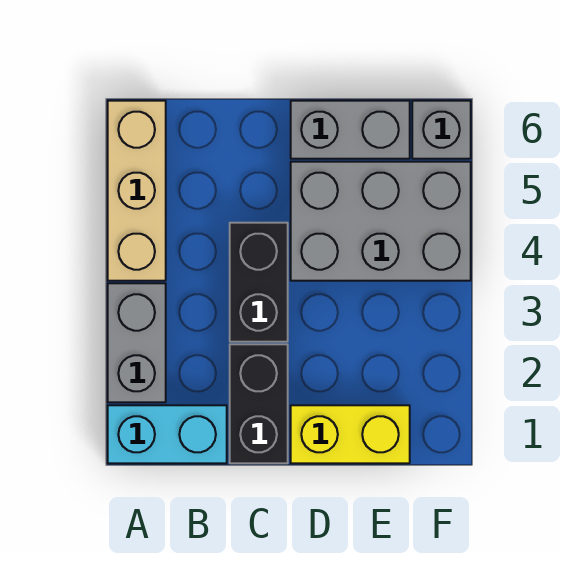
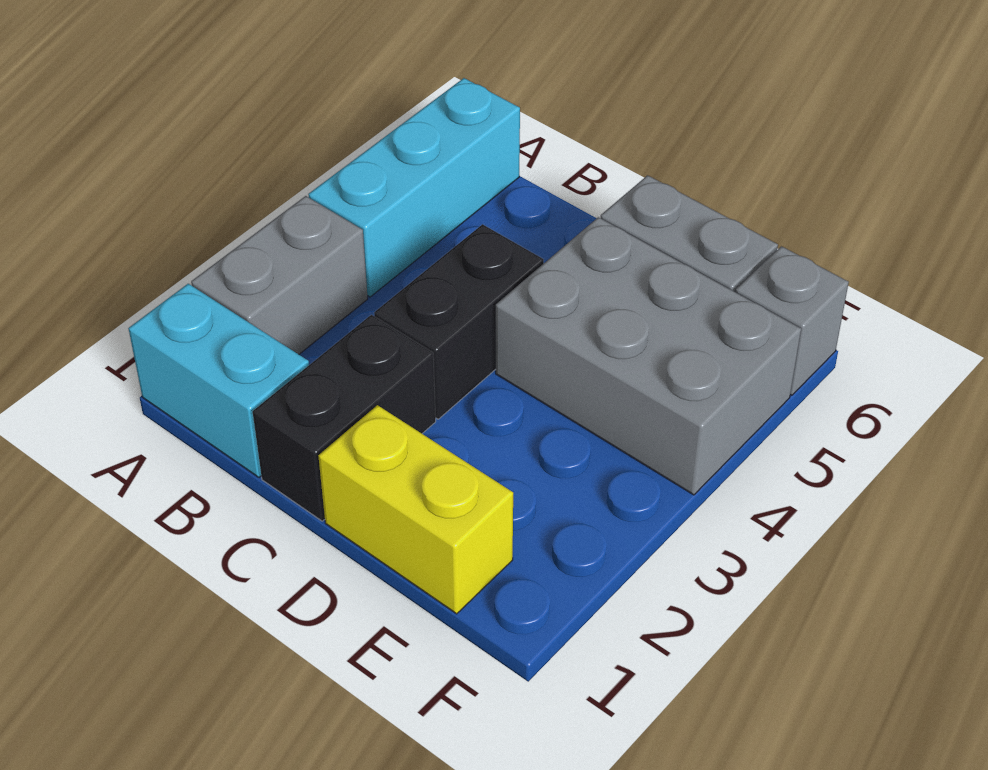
tan 1x3 brick [108,101,166,281] -> cyan 1x3 brick [308,78,520,297]

